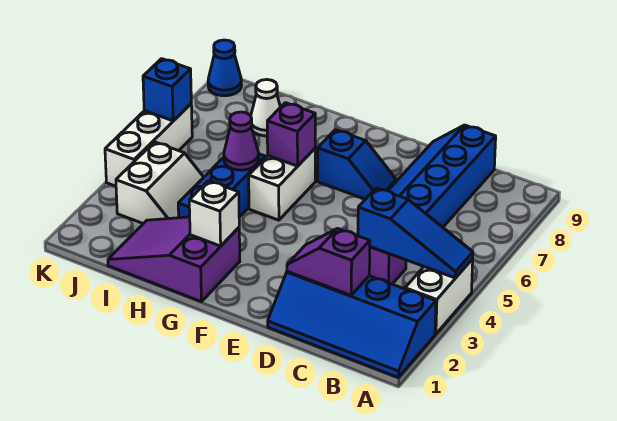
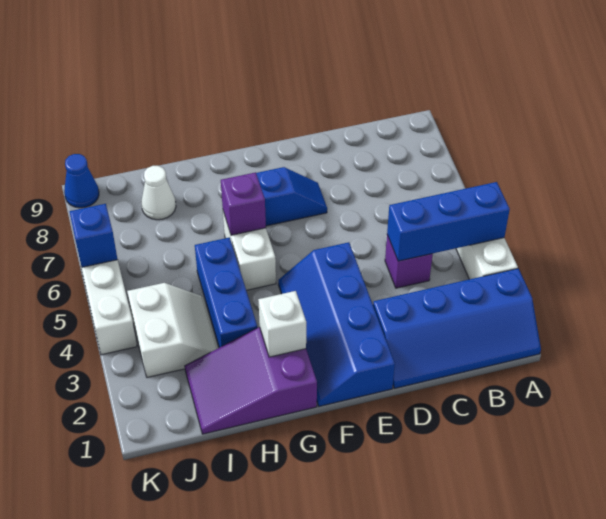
blue 1x3 slope [358,188,473,278] -> blue 1x3 brick [387,182,510,261]
purple 1x2 slope [287,229,370,295] -> none
blue 2x4 slope [388,125,496,227] -> blue 2x4 slope moved to [278,242,395,406]
purple 1x1 cone [224,112,259,170] -> none

